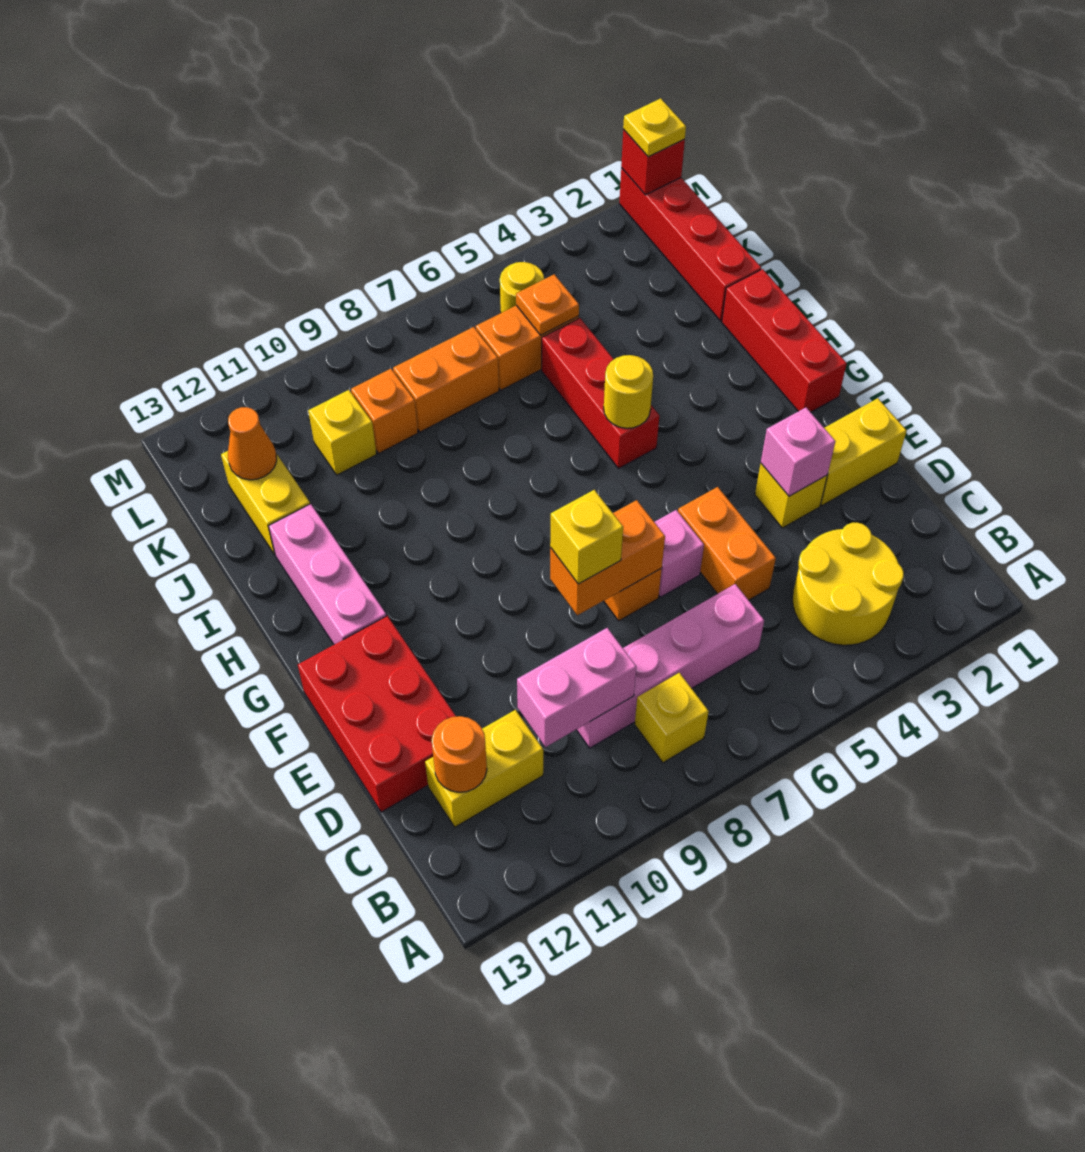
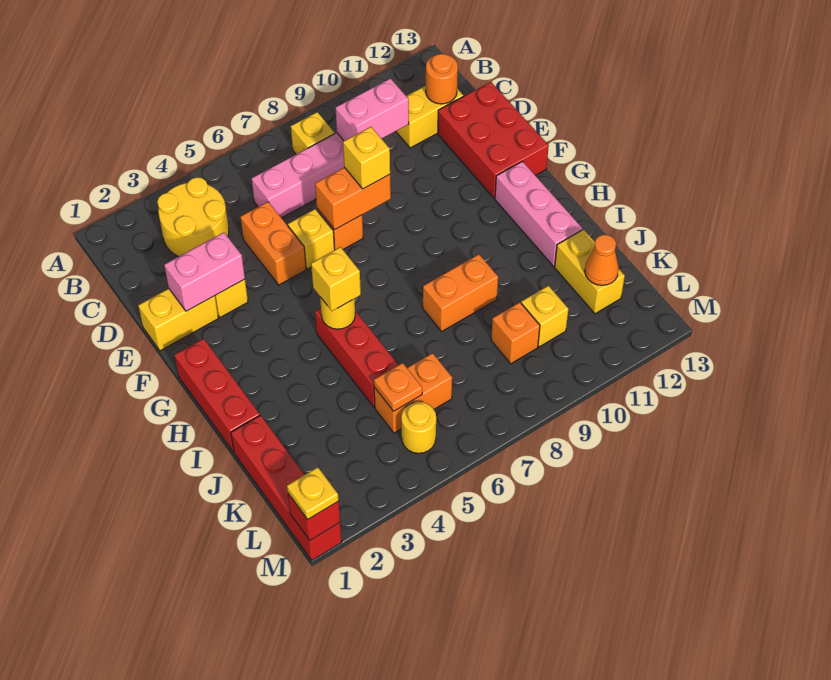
pink 1x1 brick [761,408,835,496] -> pink 1x2 brick [164,233,245,311]
pink 1x1 brick [655,510,704,597] -> yellow 1x1 brick [288,209,334,269]
none -> yellow 1x1 brick [311,247,361,311]
orange 1x2 brick [393,327,499,432] -> orange 1x2 brick moved to [423,254,498,331]

